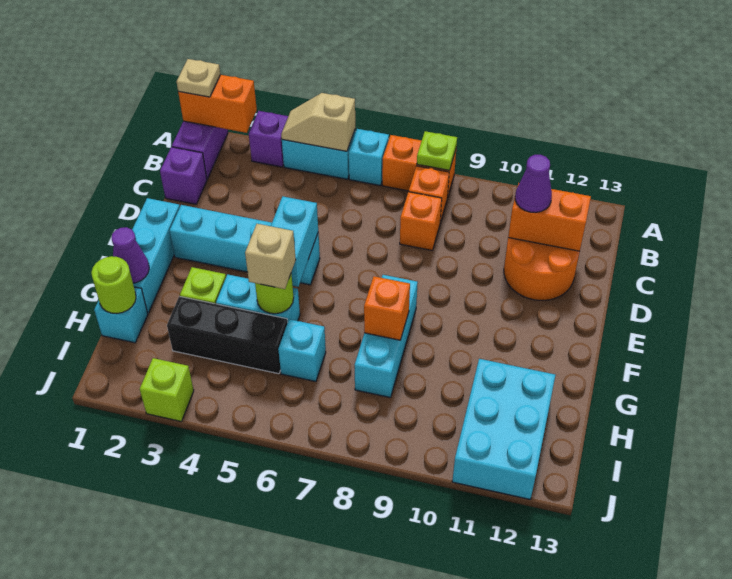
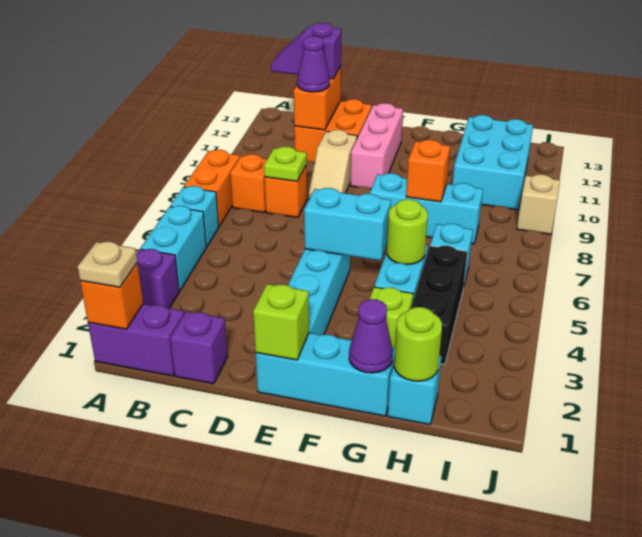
orange 1x2 brick [178,75,257,133] -> orange 1x1 brick [80,263,143,329]
tan 1x2 slope [281,93,355,151] -> tan 1x2 slope moved to [309,130,357,199]
lime 1x1 plate [417,131,457,170] -> lime 1x1 plate moved to [264,147,307,181]
none -> purple 1x2 slope [271,23,342,79]
orange 2x2 round brick [504,238,580,300] -> orange 2x2 brick [294,99,372,163]
none -> pink 1x3 brick [350,103,403,189]
tan 1x1 brick [245,224,296,289] -> tan 1x1 brick moved to [517,174,560,234]
cyan 2x3 brick [452,359,555,499] -> cyan 2x3 brick turned to [452,115,533,210]
lime 1x1 brick [140,358,194,421] -> lime 1x1 brick moved to [253,284,309,360]

